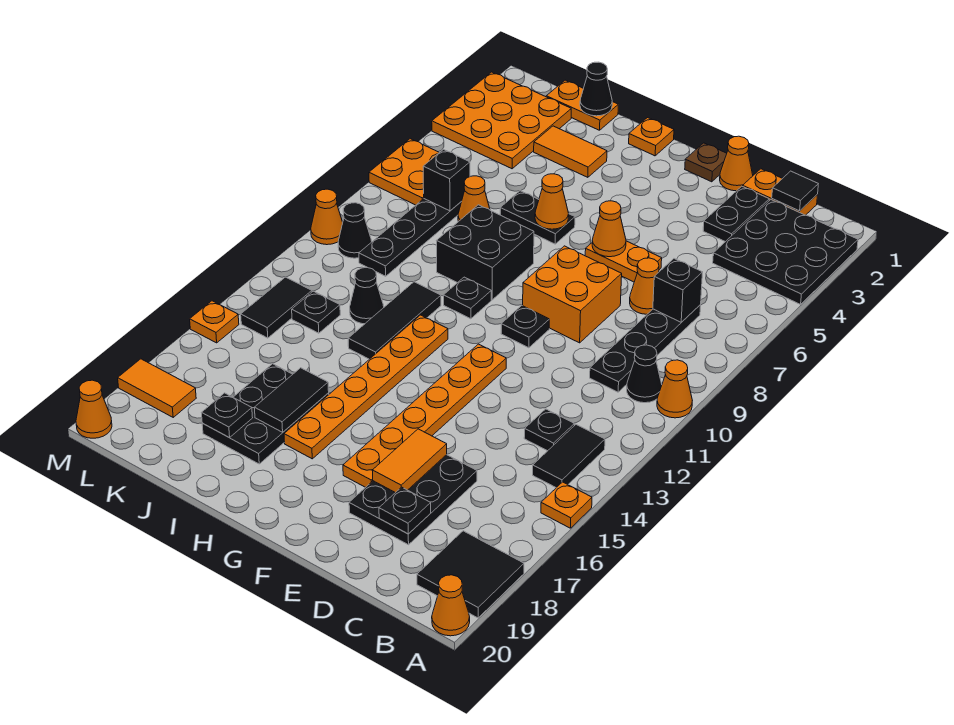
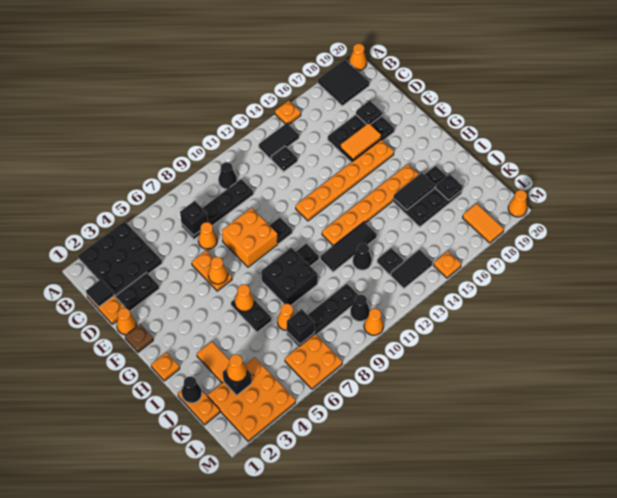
orange 1x1 cone [657,360,692,418] -> orange 1x1 cone moved to [227,354,247,382]
none -> black 1x1 brick [223,369,252,395]

